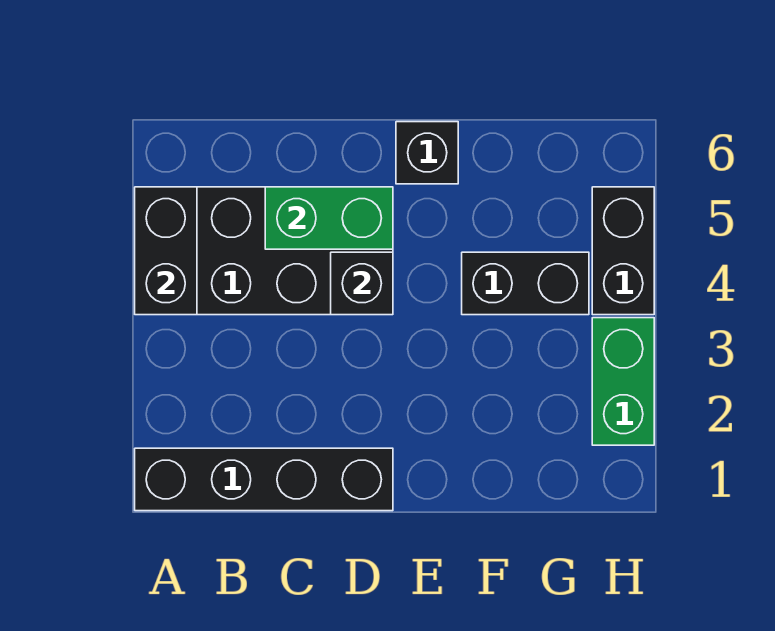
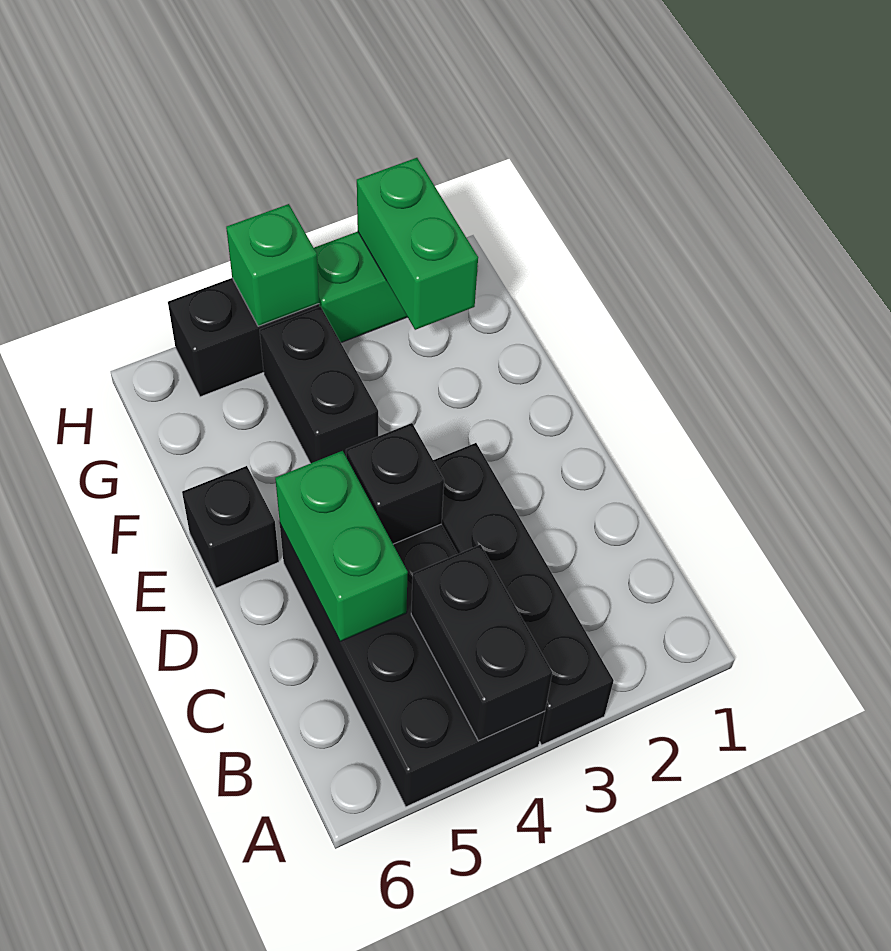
black 1x4 brick [135,448,393,511] -> black 1x4 brick moved to [433,443,614,745]
black 1x2 brick [135,187,197,315] -> black 1x2 brick turned to [411,545,552,741]
none -> green 1x2 brick [357,158,478,330]
none -> green 1x1 brick [226,204,319,326]

